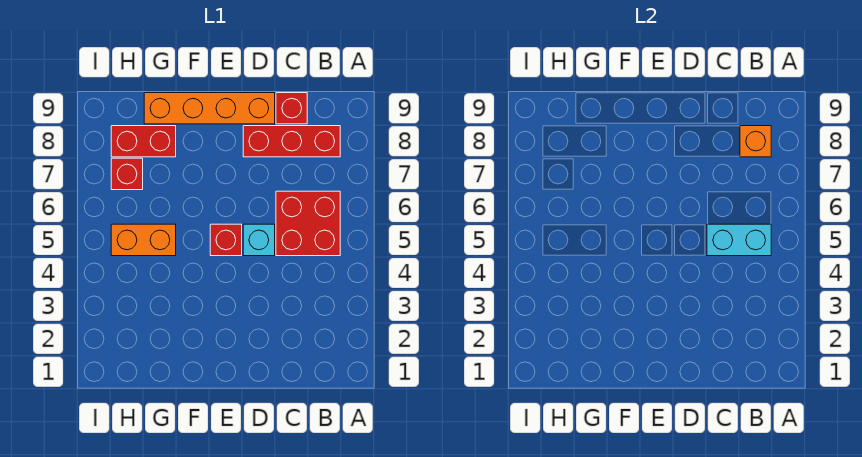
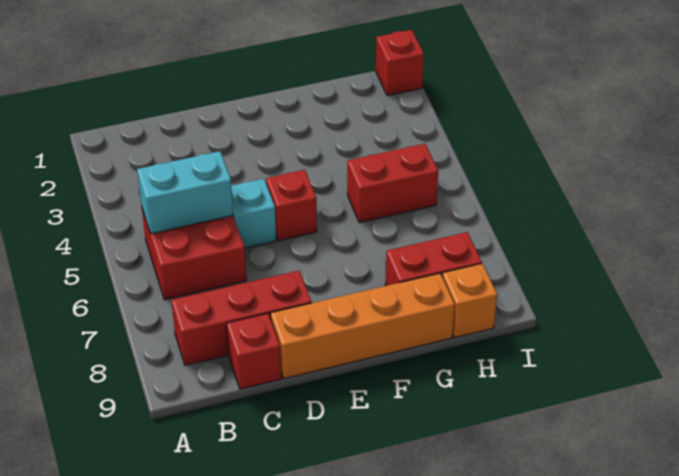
orange 1x1 brick [740,126,771,157] -> orange 1x1 brick moved to [442,264,497,338]
orange 1x2 brick [111,224,176,256] -> red 1x2 brick [347,144,438,222]
red 1x1 brick [111,158,143,190] -> red 1x1 brick moved to [376,30,424,96]

